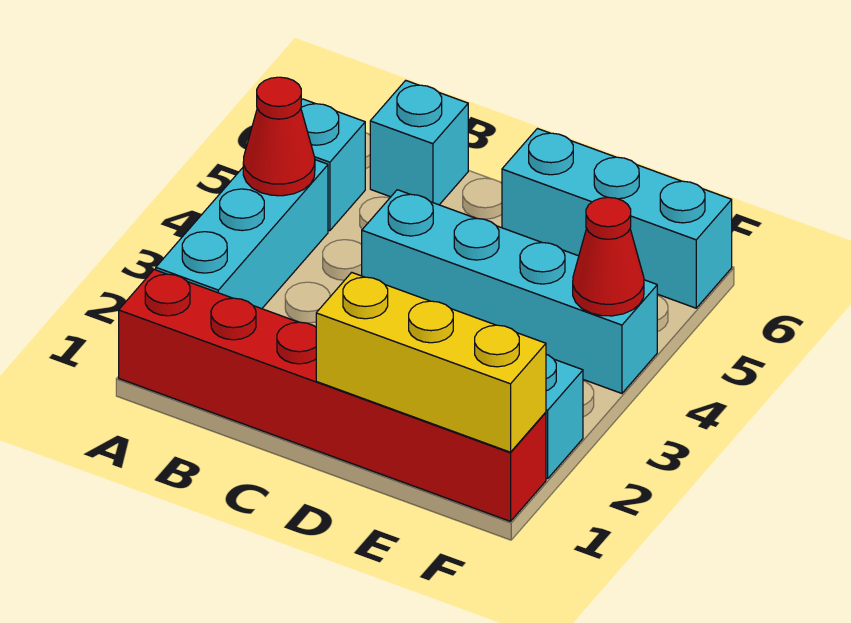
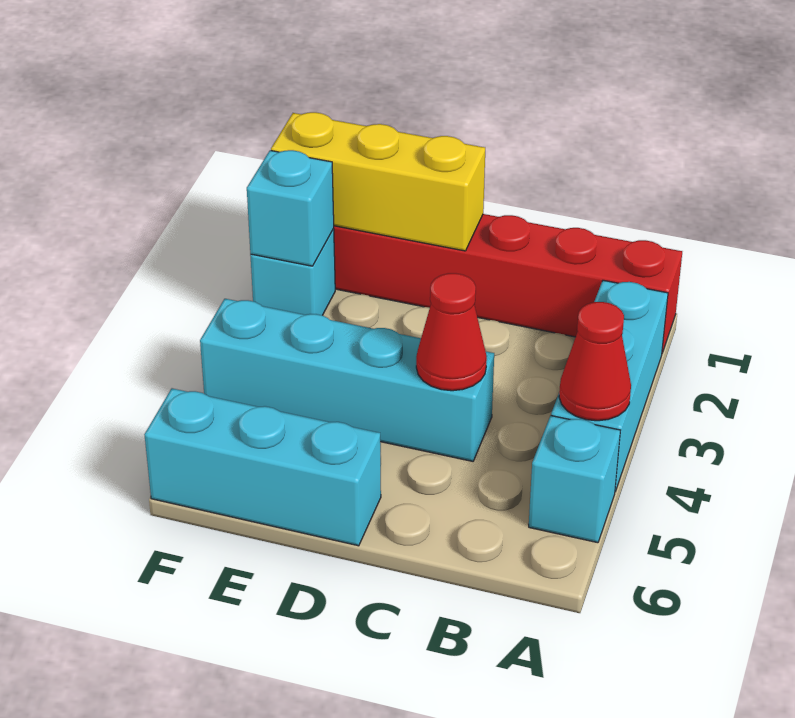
cyan 1x1 brick [370,80,468,205] -> cyan 1x1 brick moved to [247,150,334,266]
red 1x1 cone [573,197,644,316] -> red 1x1 cone moved to [416,273,487,391]

